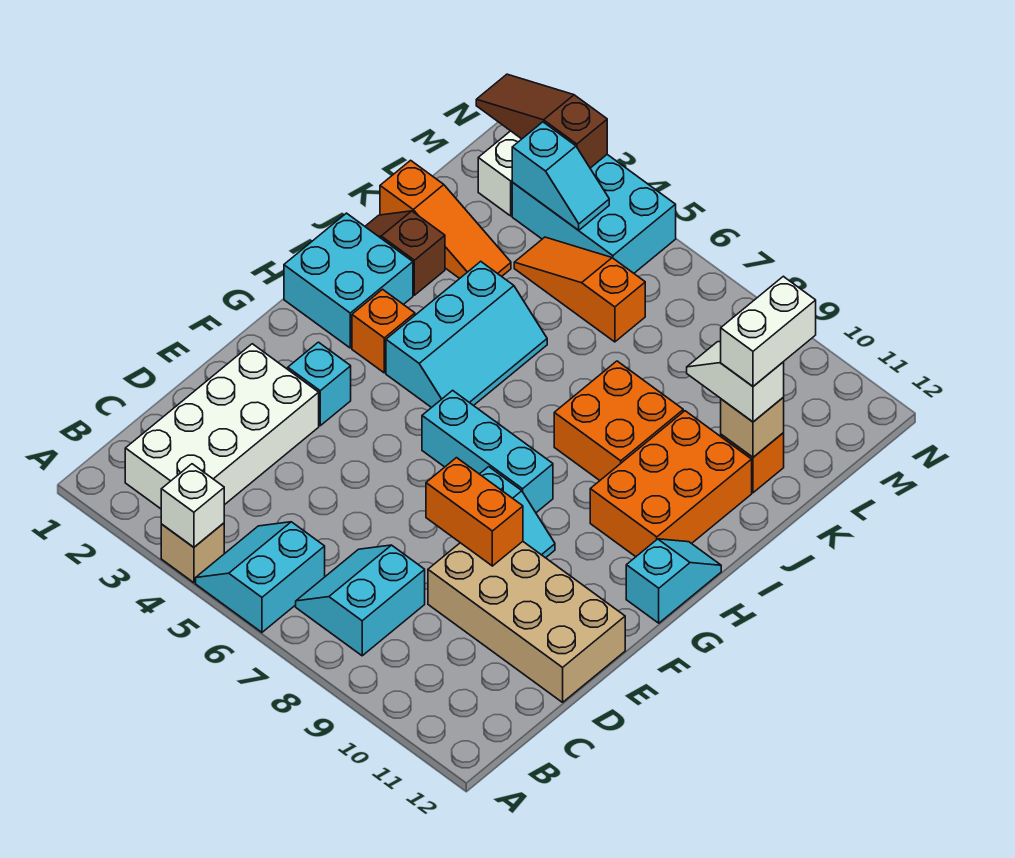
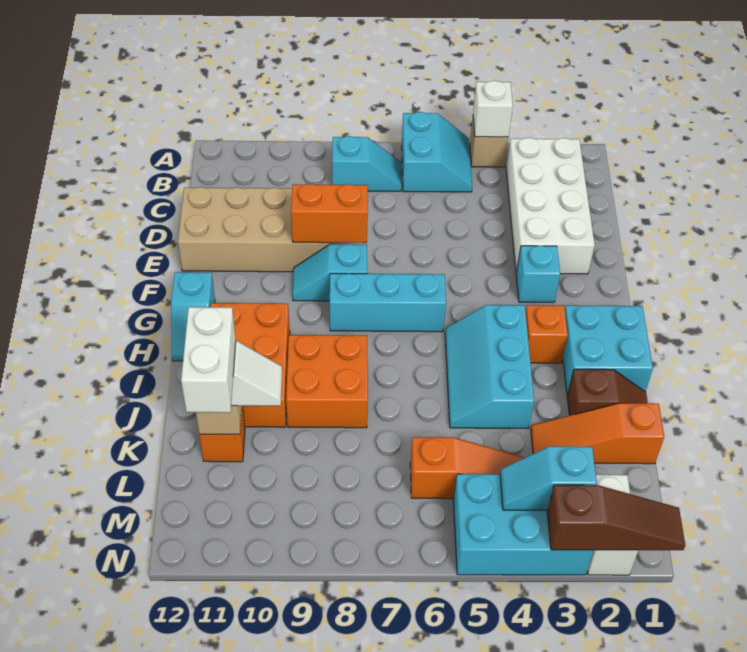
cyan 2x2 slope [296,545,425,656] -> cyan 1x2 slope [332,136,402,191]

